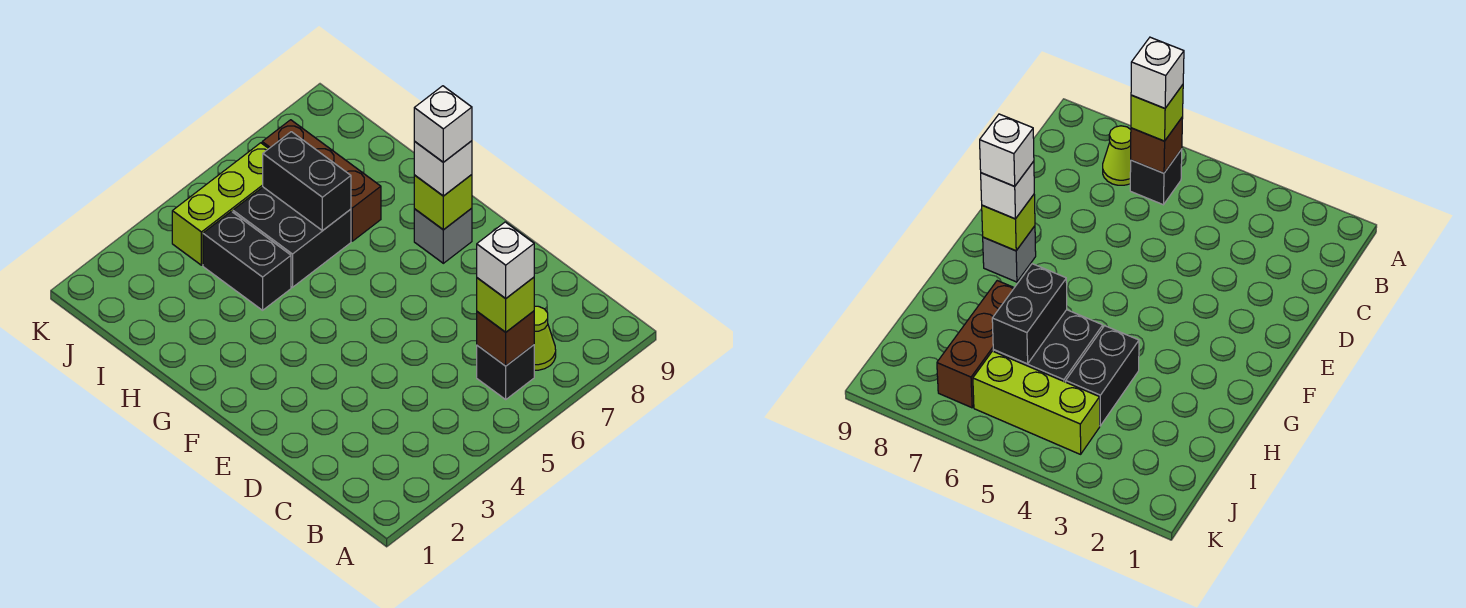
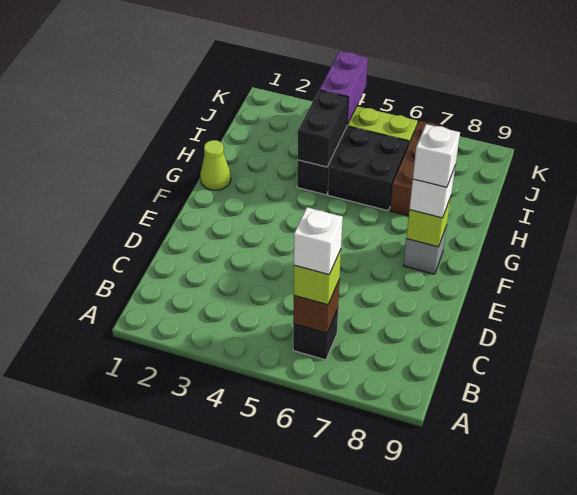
lime 1x1 cone [534,306,556,370] -> lime 1x1 cone moved to [200,140,231,190]
black 1x2 brick [263,132,351,231] -> black 1x2 brick moved to [298,90,348,167]
none -> purple 1x2 brick [319,51,368,125]

